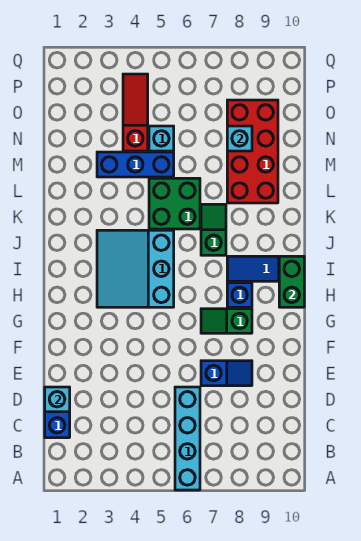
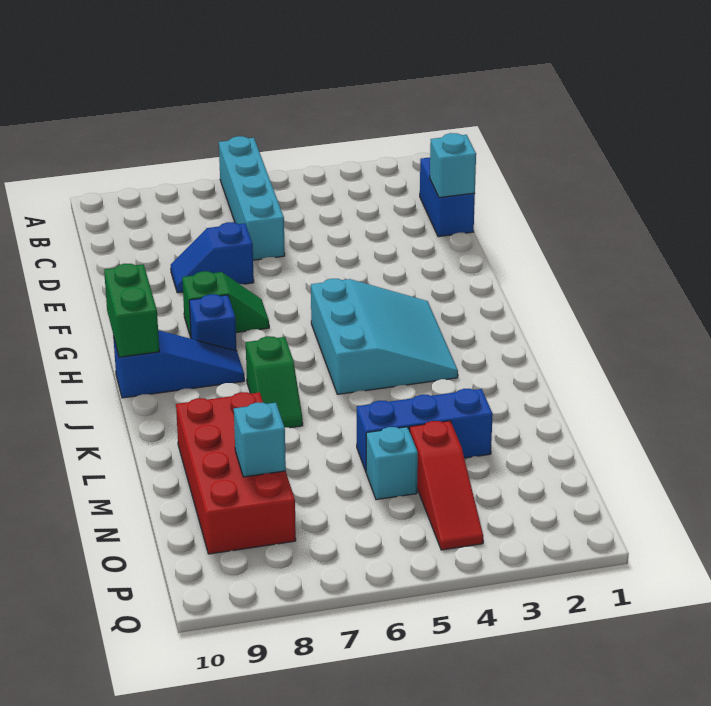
green 2x2 brick [149,178,200,229] -> none

